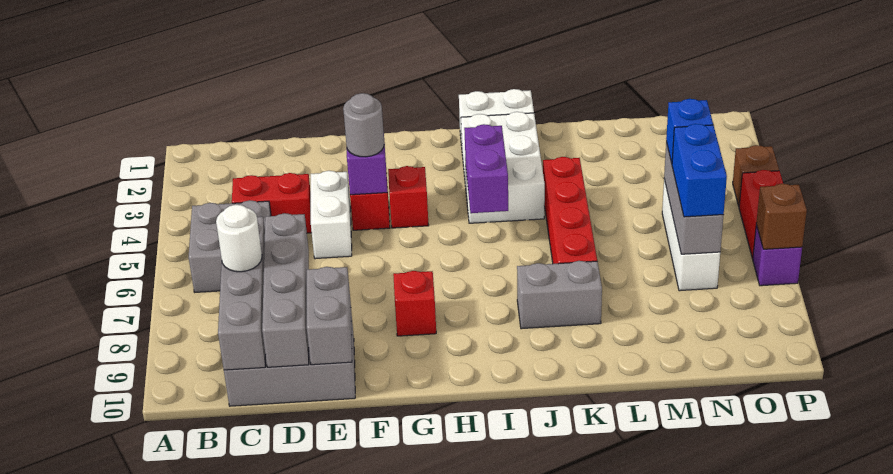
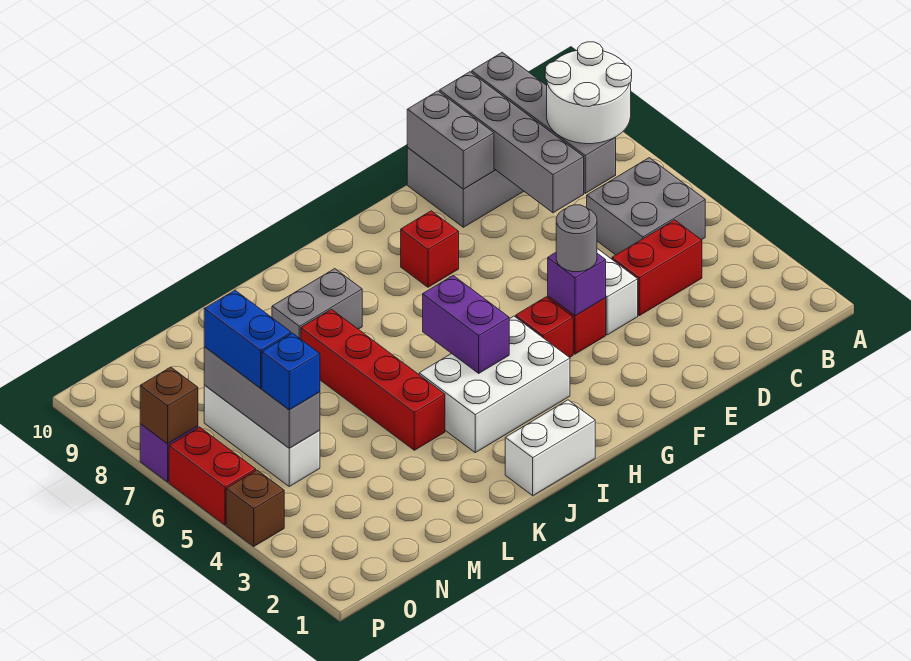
white 1x1 round brick [216,205,262,272] -> white 2x2 round brick [545,42,632,144]
white 2x3 brick [461,112,545,223] -> white 2x3 brick turned to [419,316,570,453]

